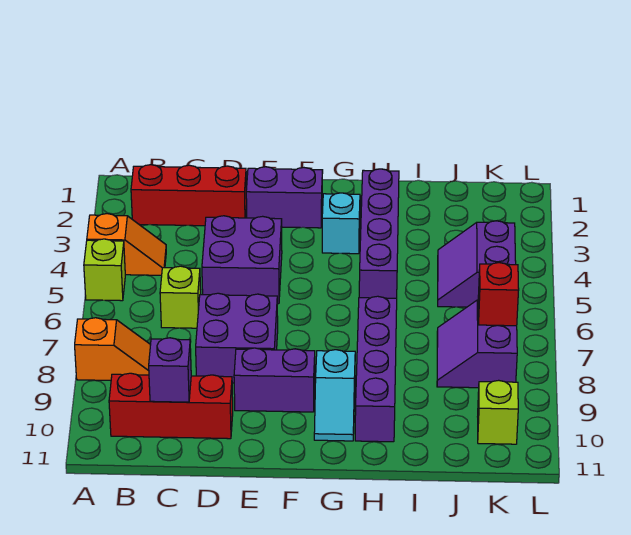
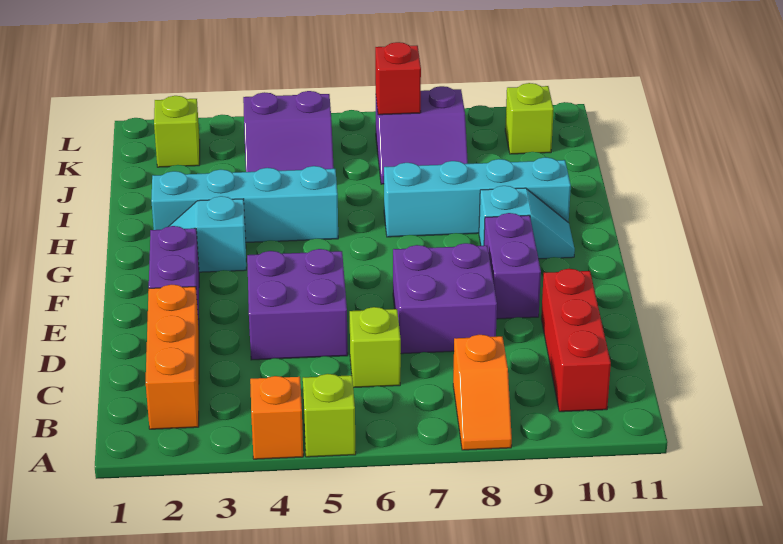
orange 1x2 slope [75,318,150,380] -> orange 1x2 slope turned to [453,335,512,450]
red 1x3 brick [131,165,247,226] -> orange 1x3 brick [146,284,199,429]
purple 1x1 brick [149,338,191,402] -> none
purple 1x4 brick [359,169,399,298] -> cyan 1x4 brick [151,166,338,242]
purple 1x4 brick [355,296,397,442] -> cyan 1x4 brick [384,157,571,237]
none -> lime 1x1 brick [154,96,200,167]

